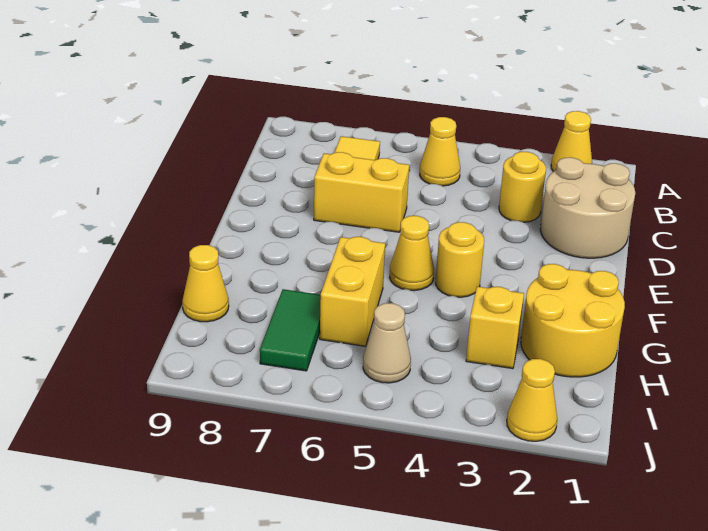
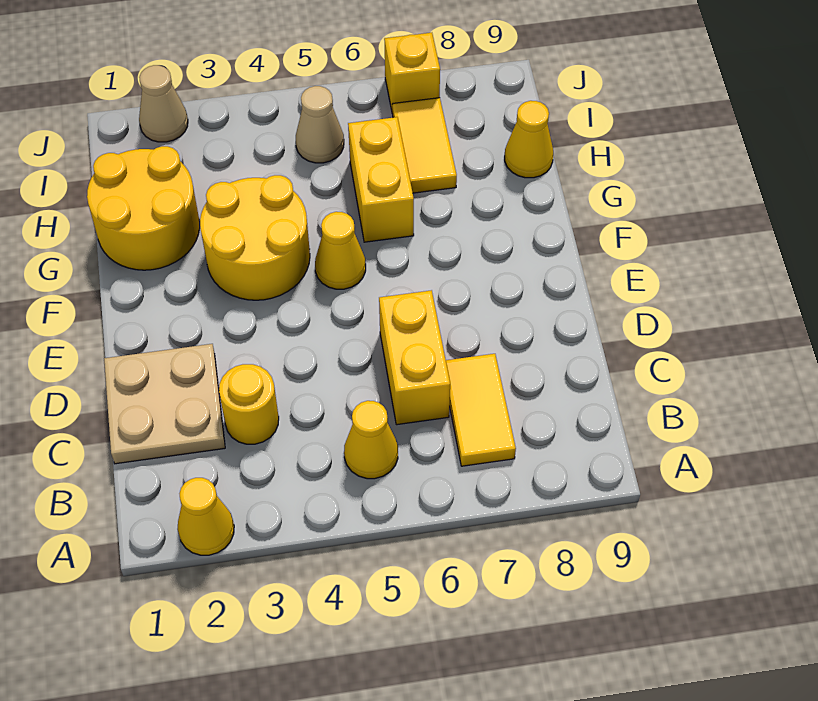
tan 2x2 round brick [540,157,635,258] -> tan 2x2 plate [104,344,225,464]
yellow 1x2 brick [314,152,409,232] -> yellow 1x2 brick turned to [379,290,450,425]
yellow 1x1 round brick [436,222,484,297] -> yellow 2x2 round brick [200,175,310,300]
yellow 1x1 brick [466,286,524,369] -> yellow 1x1 brick moved to [384,33,440,114]
green 1x2 tile [260,289,321,371] -> yellow 1x2 tile [393,98,457,193]
yellow 1x1 cone [507,359,557,441] -> tan 1x1 cone [139,65,188,142]

